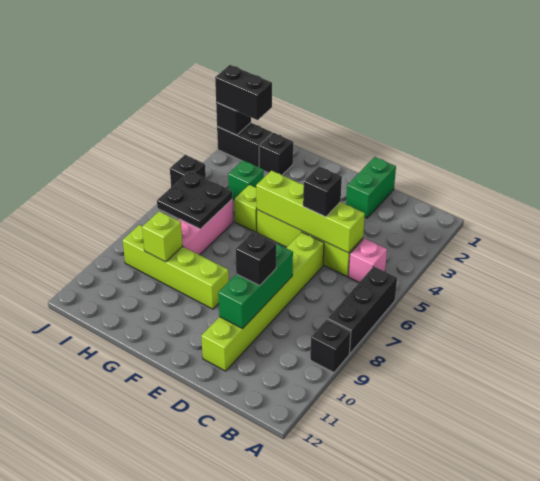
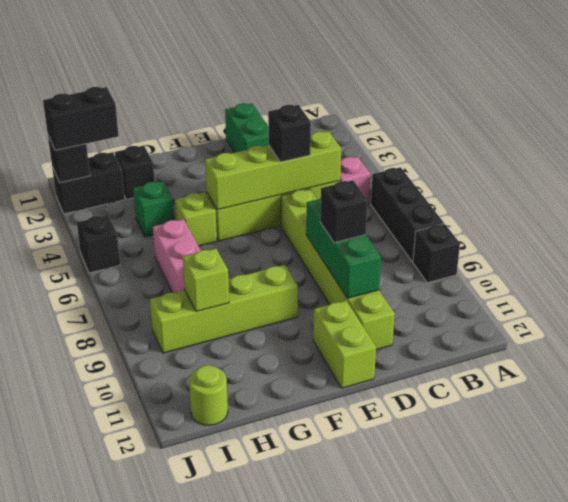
none -> lime 1x2 brick [313,301,376,388]
black 2x2 plate [157,171,232,229] -> none
none -> lime 1x1 round brick [189,365,228,425]

